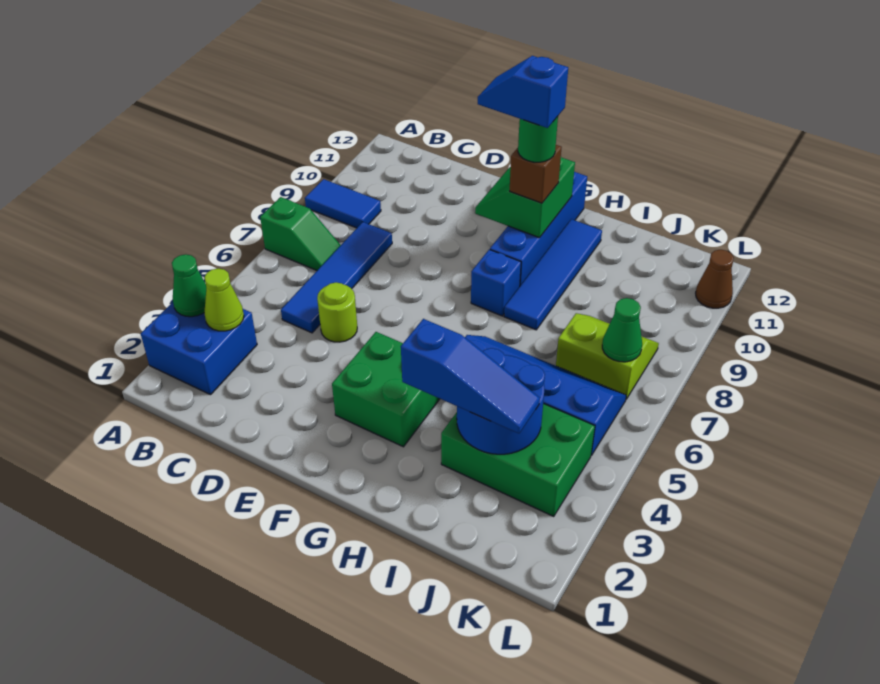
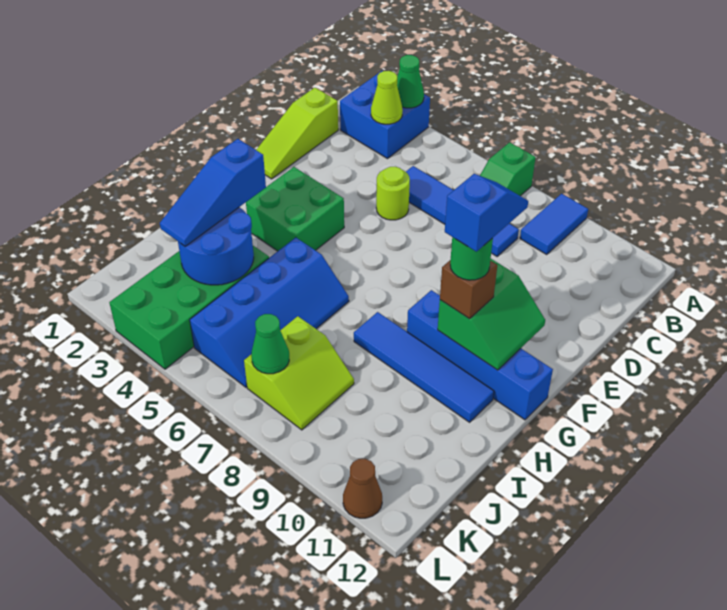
none -> lime 1x3 slope [256,88,338,179]
green 2x2 slope [475,157,575,238] -> green 2x2 slope turned to [438,259,545,370]
blue 1x1 brick [471,249,521,316] -> none
green 2x3 brick [441,404,595,516] -> green 2x4 brick [109,246,269,369]

